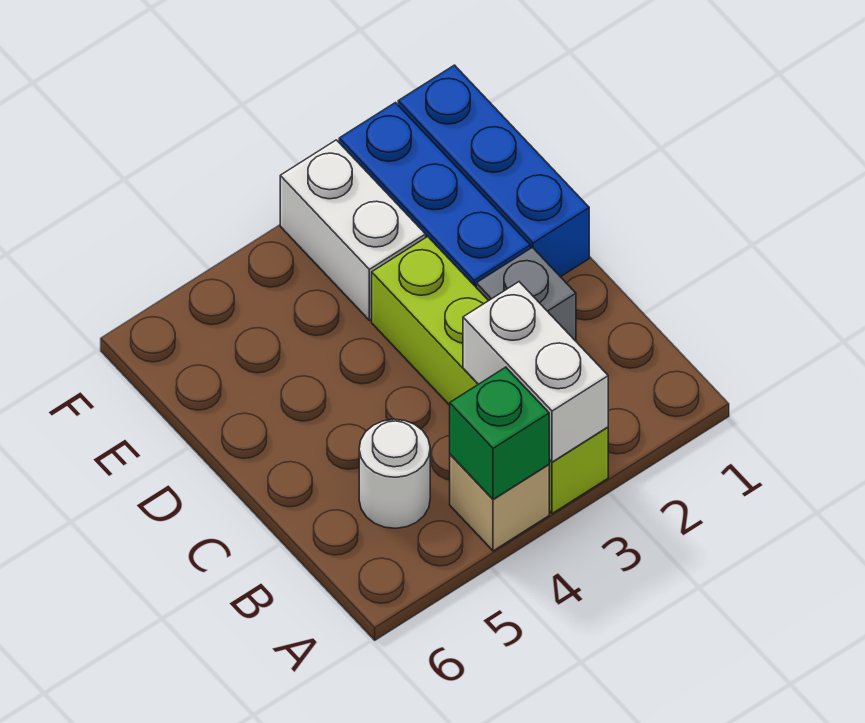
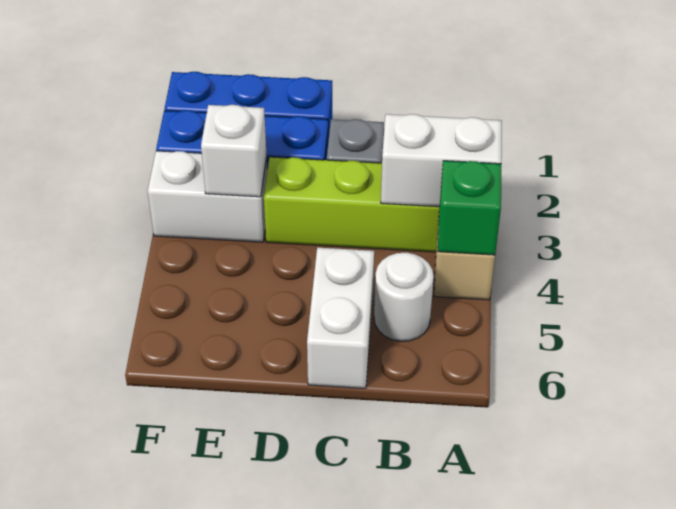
none -> white 1x2 brick [307,248,374,388]
none -> white 1x1 brick [201,105,267,197]

